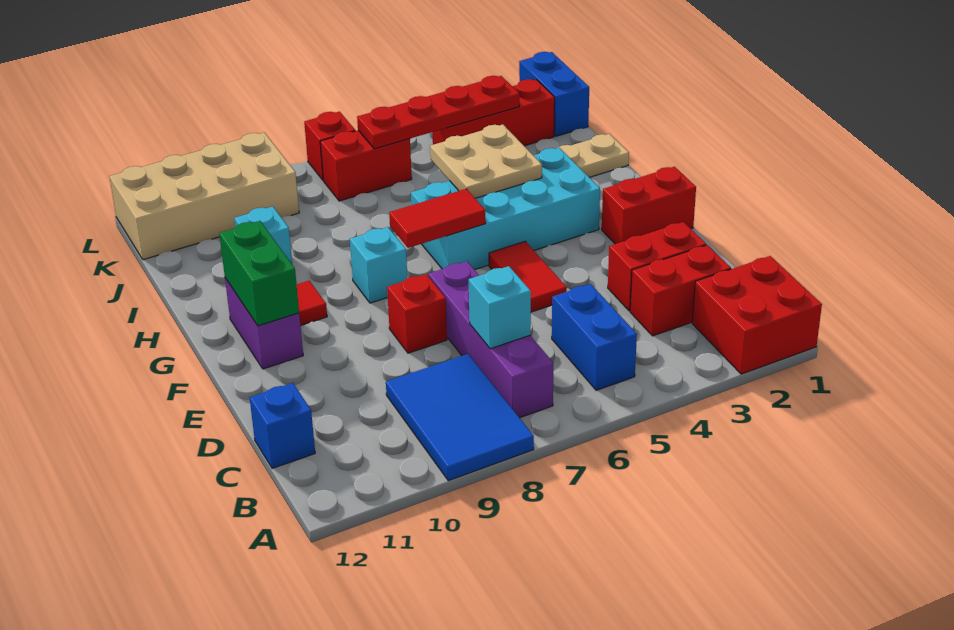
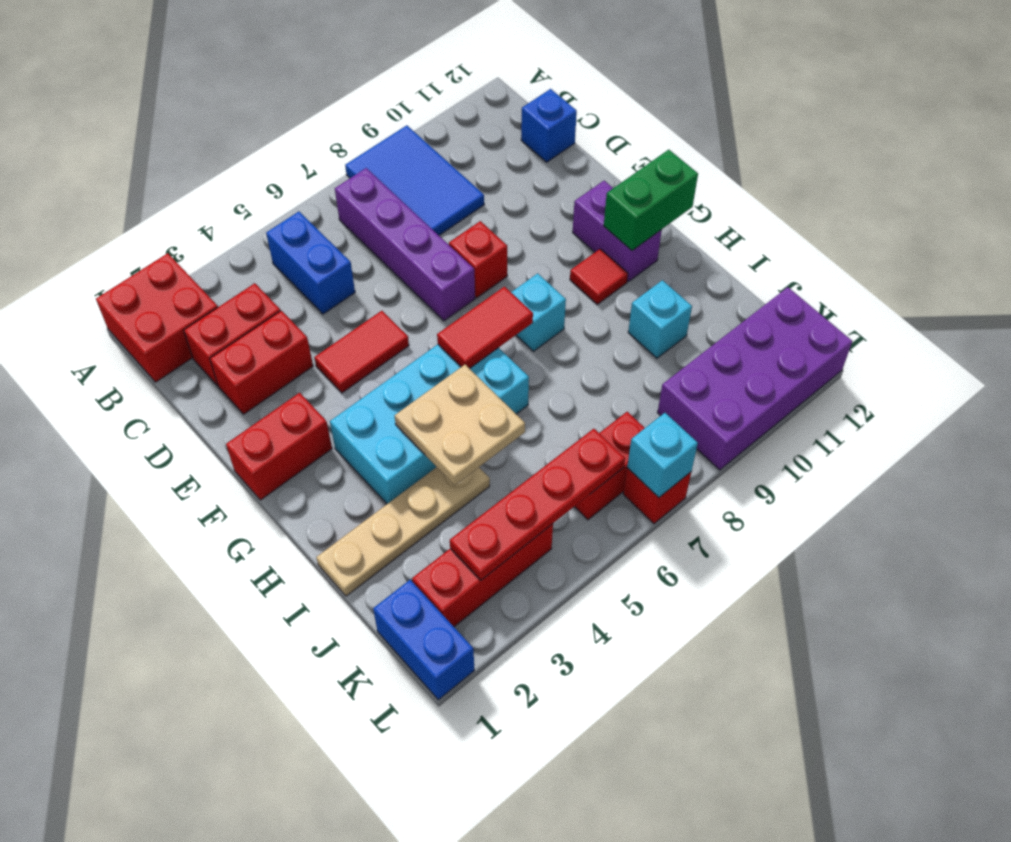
cyan 1x1 brick [469,266,531,349] -> cyan 1x1 brick moved to [627,413,698,497]
red 1x2 tile [489,241,567,312] -> red 1x2 tile turned to [314,311,409,393]
green 1x2 brick [219,221,299,326] -> green 1x2 brick turned to [604,150,698,251]
tan 2x4 brick [109,133,299,260] -> purple 2x4 brick [658,287,852,470]

